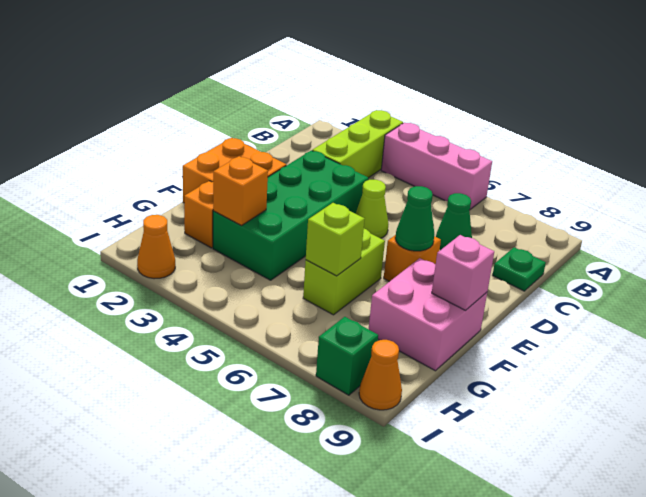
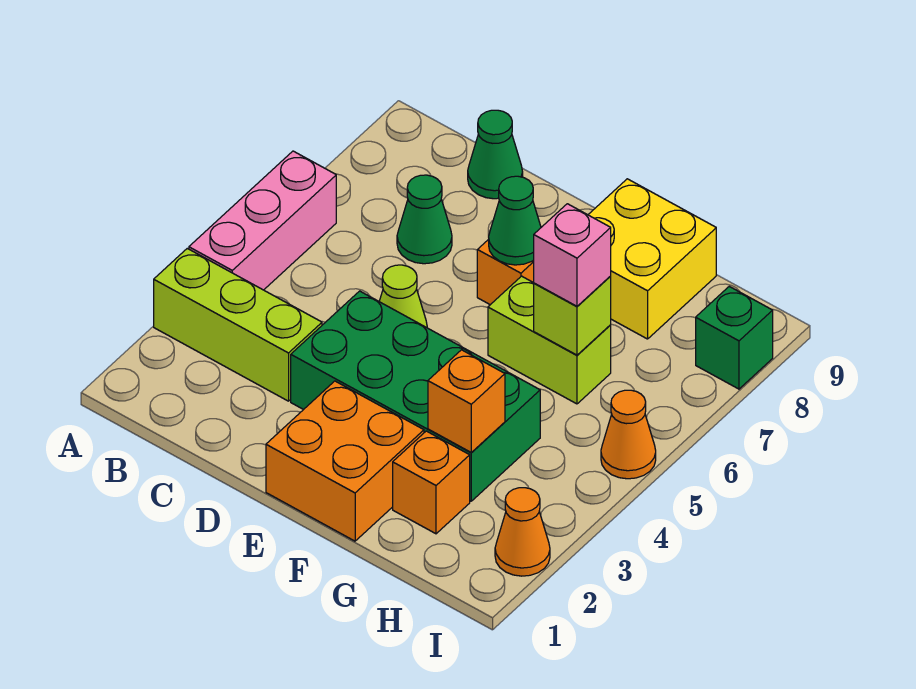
green 1x1 plate [493,247,546,291] -> green 1x1 cone [468,110,523,199]
pink 2x2 brick [369,258,487,371] -> yellow 2x2 brick [588,179,716,339]
pink 1x1 brick [432,235,494,310] -> pink 1x1 brick moved to [534,204,611,306]
orange 1x1 cone [359,340,402,410] -> orange 1x1 cone moved to [601,390,656,479]

